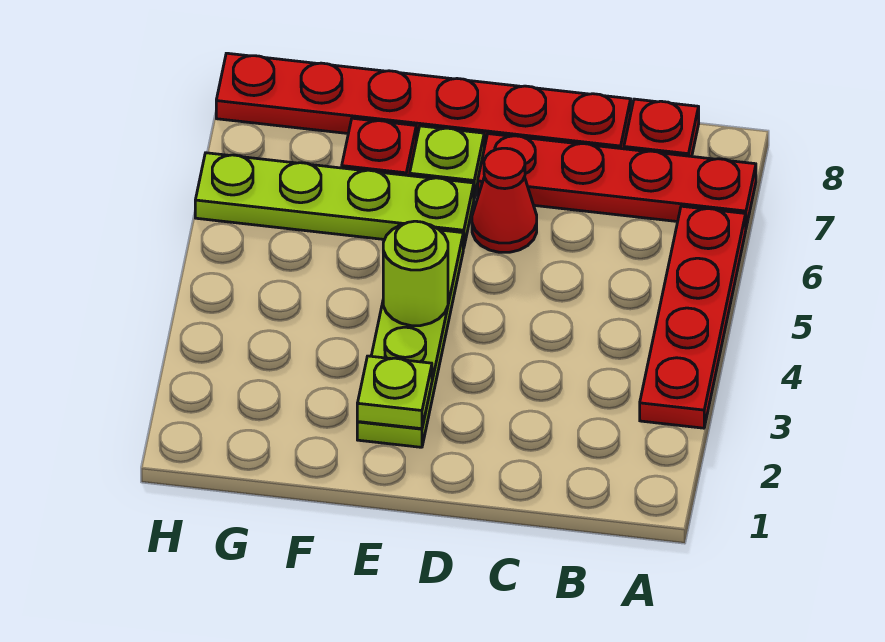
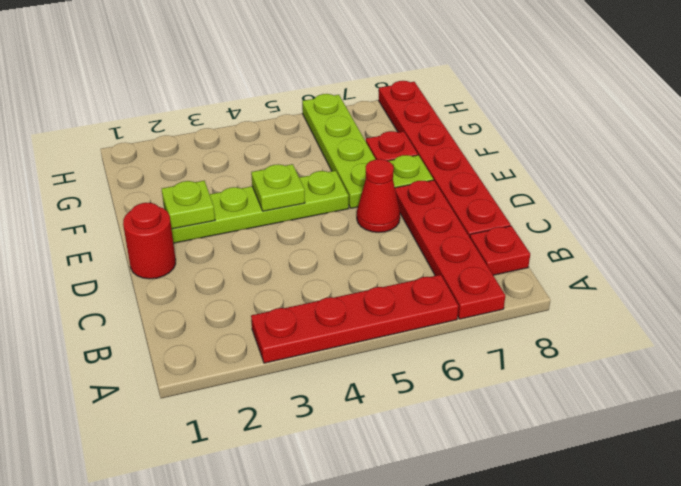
none -> red 1x1 round brick [123,203,176,279]
lime 1x1 round brick [383,221,448,326] -> lime 1x1 plate [251,164,305,211]

